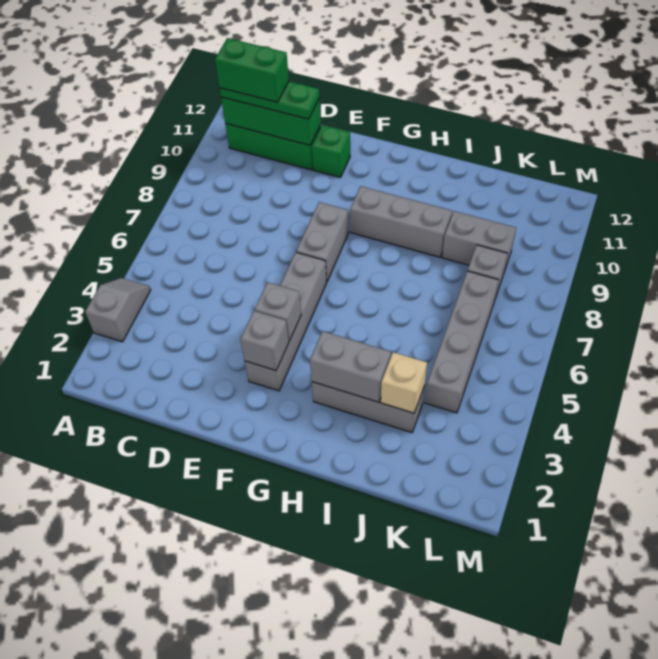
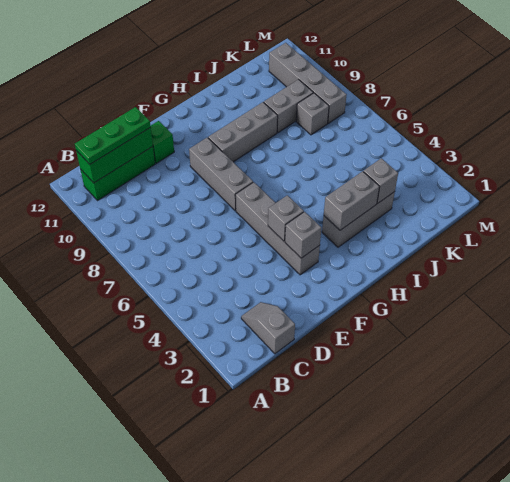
grey 1x2 slope [85,278,151,342] -> grey 1x2 slope moved to [241,302,295,354]
green 1x2 brick [215,38,289,102] -> none
grey 1x2 brick [296,202,349,281] -> grey 1x3 brick [189,138,253,211]
tan 1x1 brick [381,352,427,413] -> grey 1x1 brick [363,158,398,203]
grey 1x4 brick [425,271,499,413] -> grey 1x4 brick moved to [269,43,346,123]

